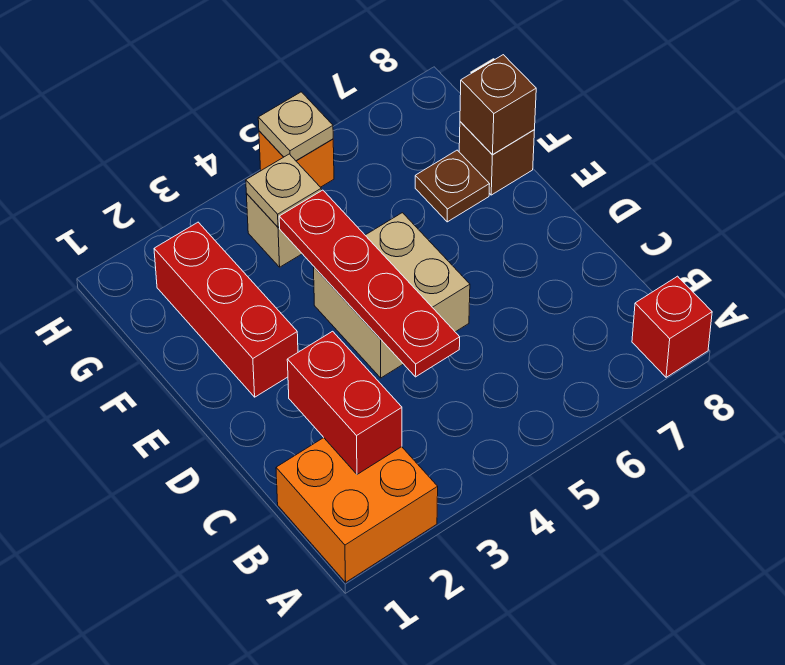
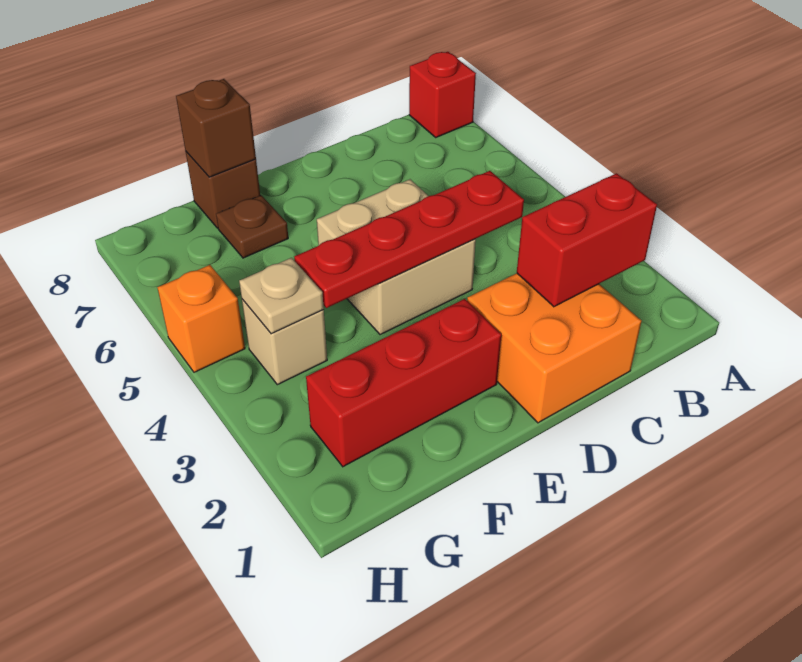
orange 2x2 brick [276,438,438,582] -> orange 2x2 brick moved to [467,273,641,423]
tan 1x1 plate [258,92,333,161] -> none

